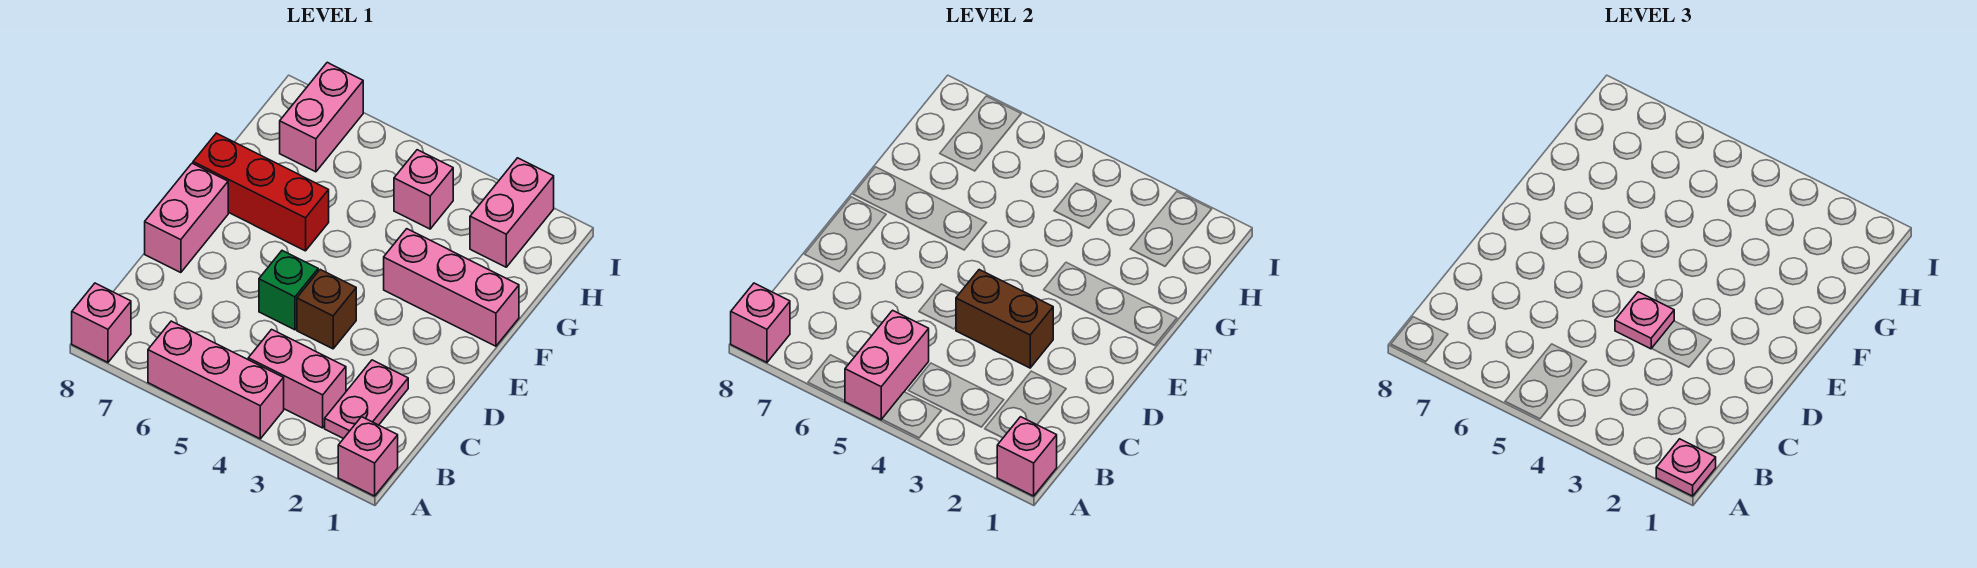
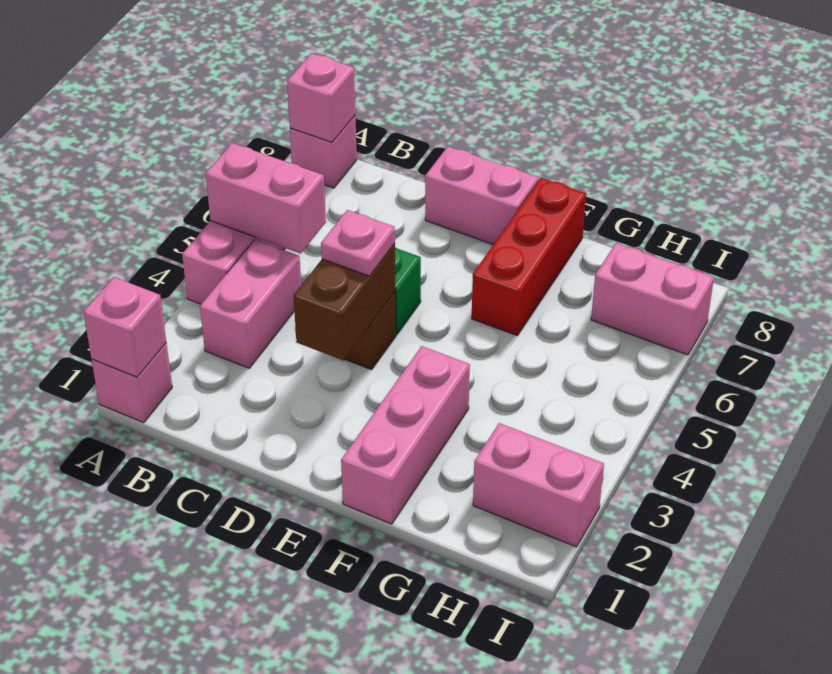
pink 1x1 plate [1656,439,1716,496] -> none
pink 1x2 plate [325,360,408,439] -> none
pink 1x1 brick [394,150,453,229] -> none

